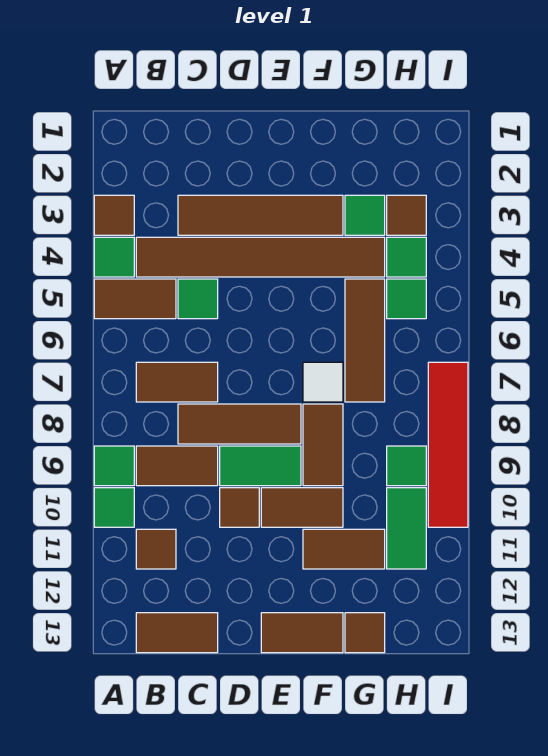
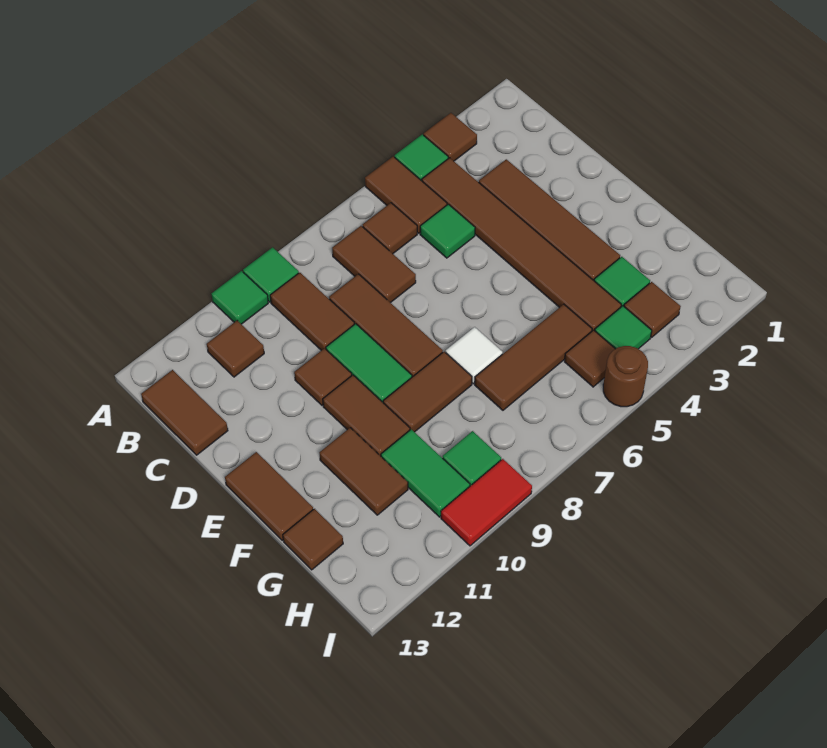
none -> brown 1x1 tile [363,203,417,254]
green 1x1 tile [387,279,426,319] -> brown 1x1 tile [565,330,615,387]
green 1x2 tile [387,488,426,569] -> green 1x2 tile turned to [381,429,470,517]
none -> brown 1x1 round brick [603,346,648,407]
red 1x4 tile [428,362,468,527] -> red 1x2 tile [441,459,532,546]

